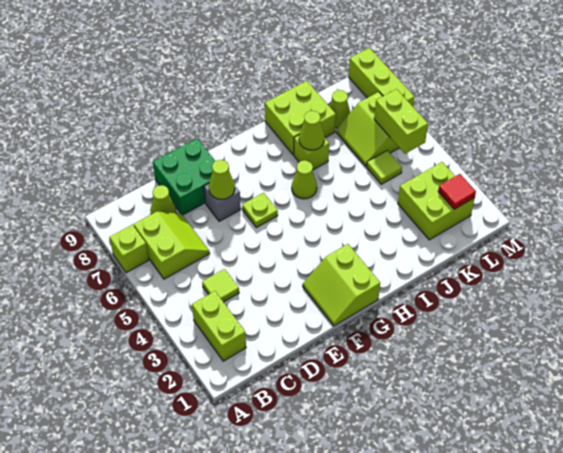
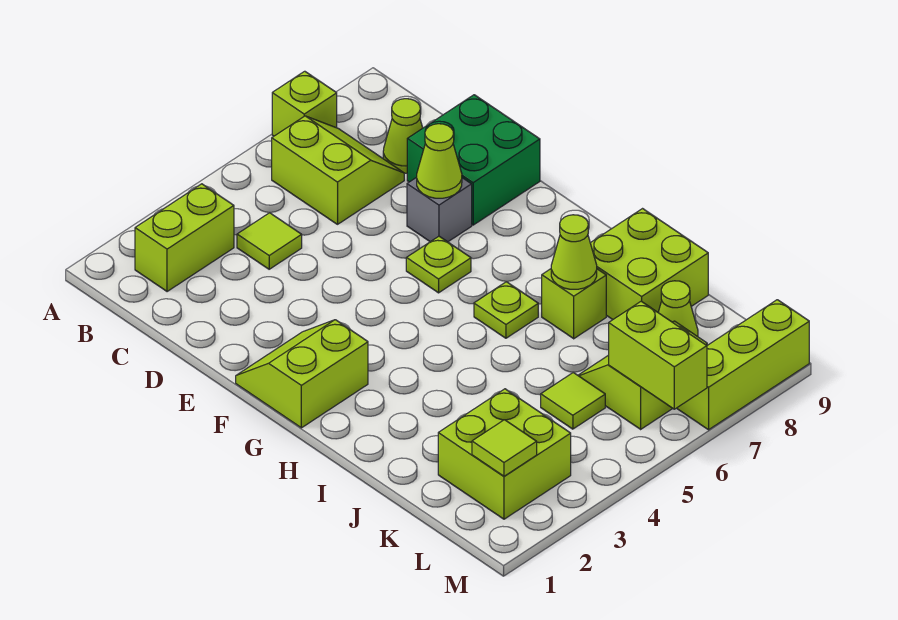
lime 2x2 slope [134,212,210,279] -> lime 2x2 slope turned to [272,116,404,224]
lime 1x1 cone [292,160,317,199] -> lime 1x1 plate [474,282,538,338]
red 1x1 tile [438,174,476,209] -> lime 1x1 tile [472,420,537,476]
lime 1x2 brick [374,89,428,154] -> lime 1x2 brick turned to [609,301,707,409]

